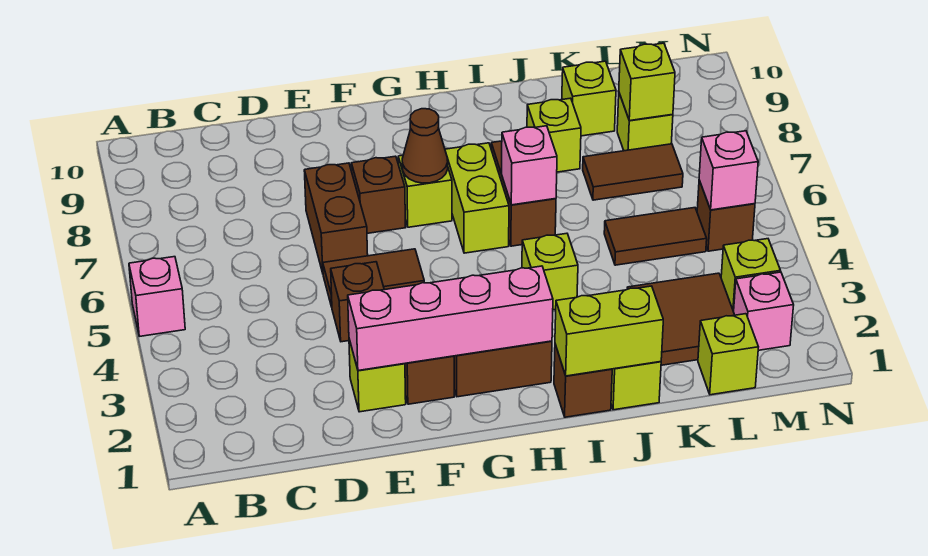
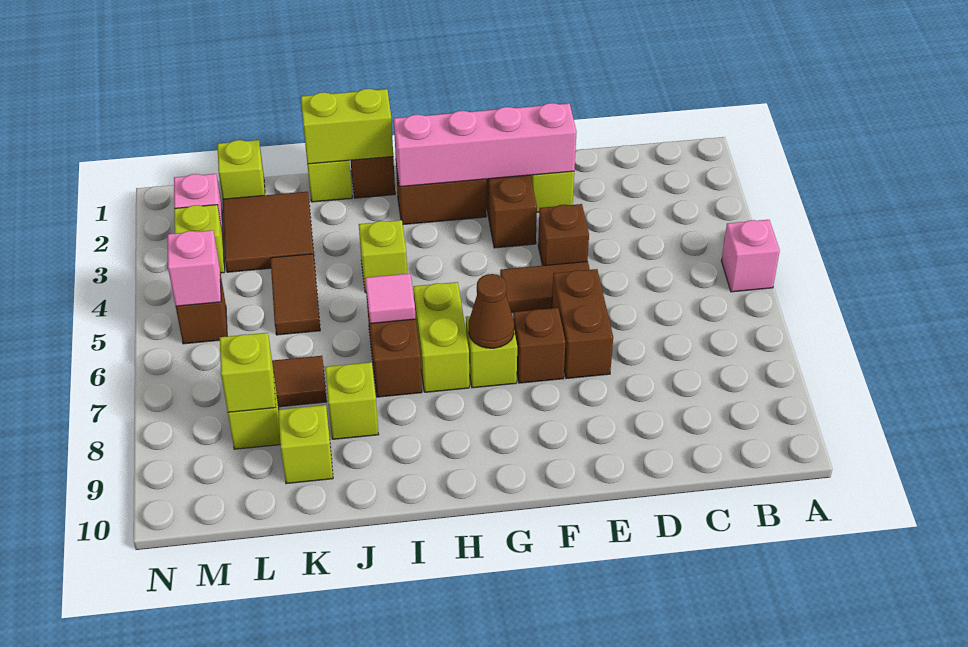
pink 1x1 brick [502,126,557,205] -> pink 1x1 tile [365,274,416,324]
brown 1x2 tile [604,208,707,265] -> brown 1x2 tile turned to [271,254,320,335]

